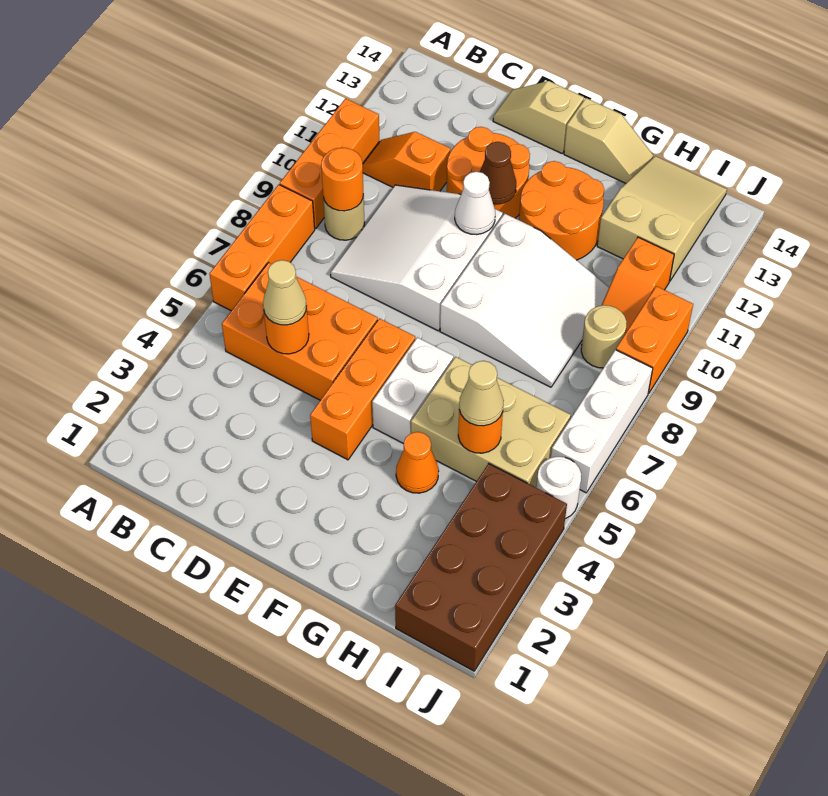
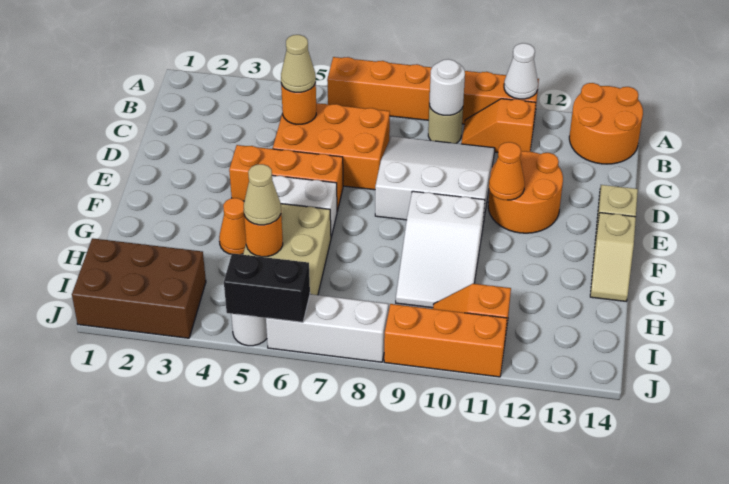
orange 2x3 brick [222,263,378,400] -> orange 2x3 brick turned to [273,103,390,190]
orange 1x1 round brick [321,148,363,211] -> white 1x1 round brick [429,59,465,115]
orange 1x2 slope [363,132,450,191] -> orange 1x2 slope turned to [461,99,536,152]
white 1x1 cone [455,172,495,235] -> white 1x1 cone moved to [504,43,538,99]
brown 1x1 cone [480,142,516,204] -> orange 1x1 cone [489,142,525,200]
white 3x3 slope [440,213,609,387] -> white 2x3 slope [396,191,485,308]
orange 2x2 round brick [519,161,604,260] -> orange 2x2 round brick moved to [569,83,643,164]
tan 2x3 slope [597,156,727,280] -> none
brown 2x4 brick [395,464,567,671] -> brown 2x3 brick [72,238,206,338]
tan 1x1 round brick [581,305,627,368] -> none
none -> black 1x2 brick [224,253,310,322]
orange 1x2 brick [616,286,693,393] -> orange 1x3 brick [384,304,507,377]

